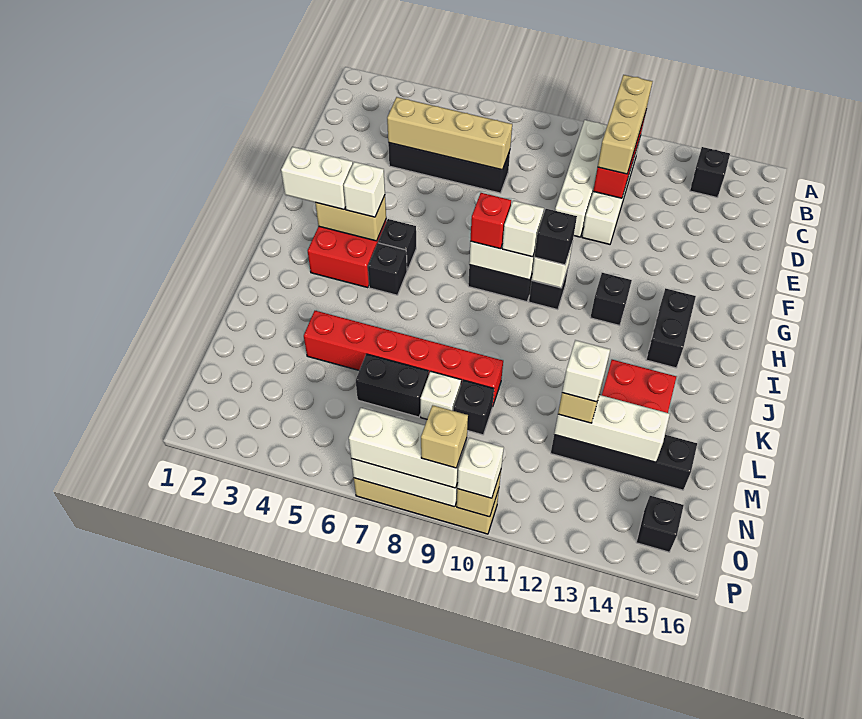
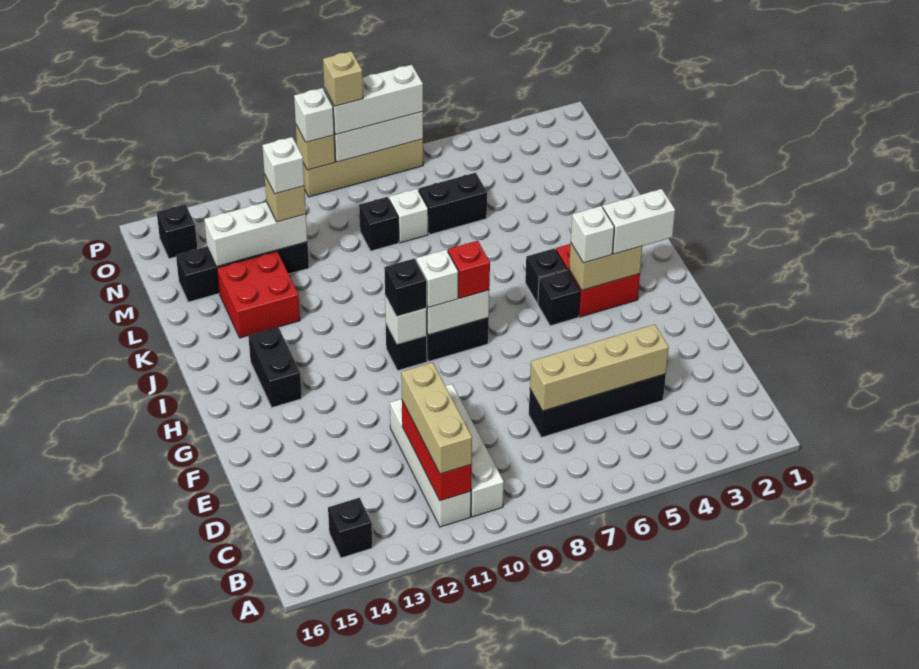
black 1x1 brick [590,273,632,326] -> none
red 1x6 brick [304,311,503,405] -> none

